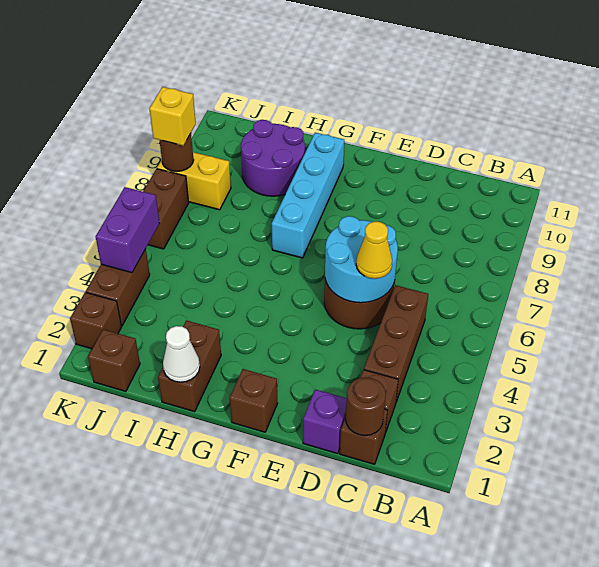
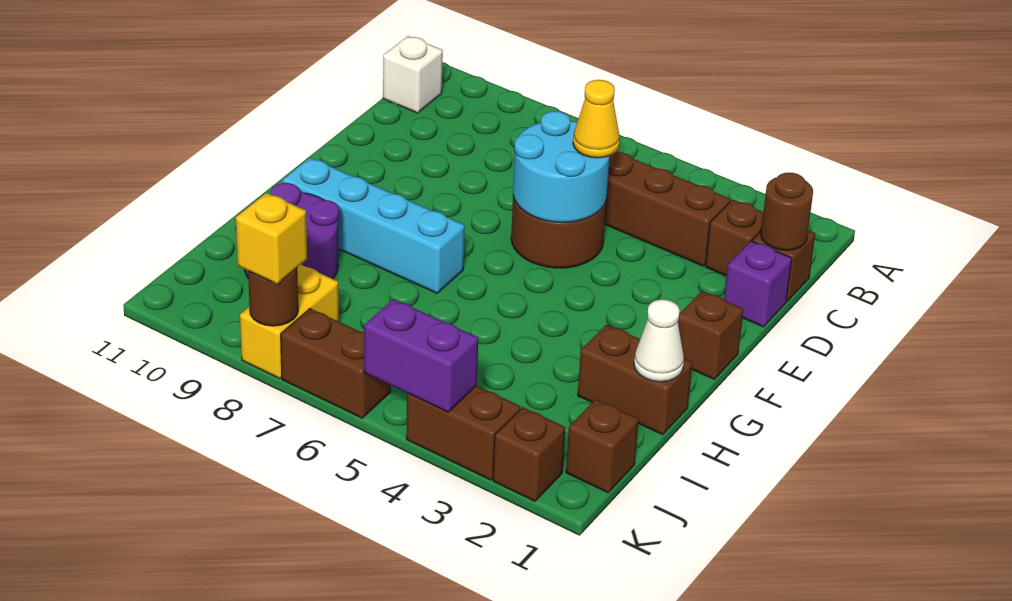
none -> white 1x1 brick [383,36,443,113]

